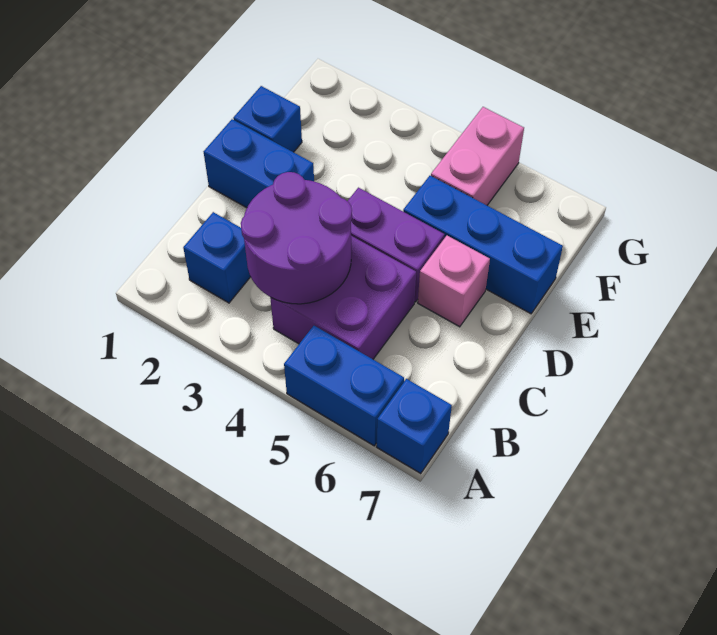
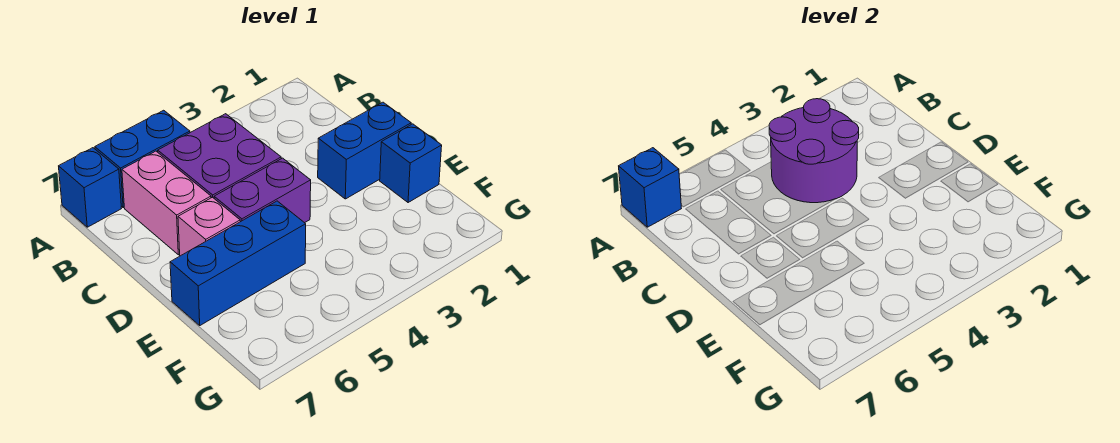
blue 1x1 brick [183,212,251,303] -> blue 1x1 brick moved to [619,148,681,227]
pink 1x2 brick [431,107,524,205] -> pink 1x2 brick moved to [122,151,211,255]

